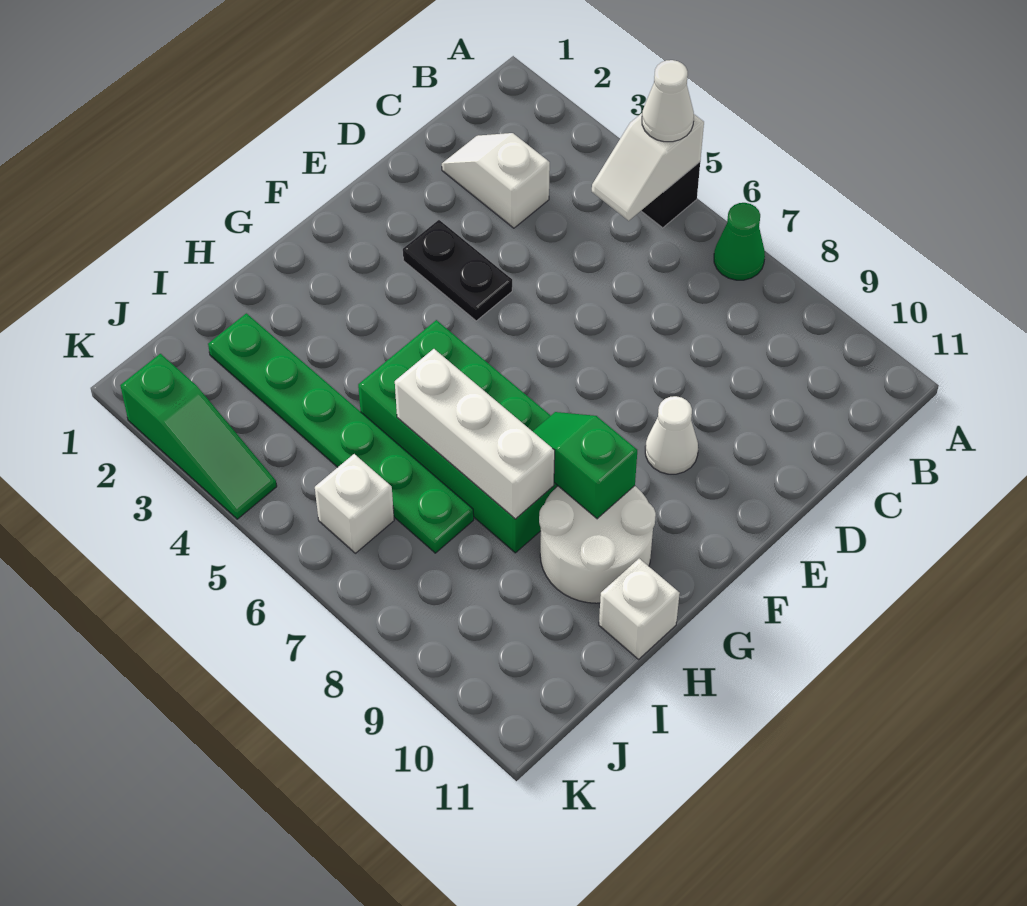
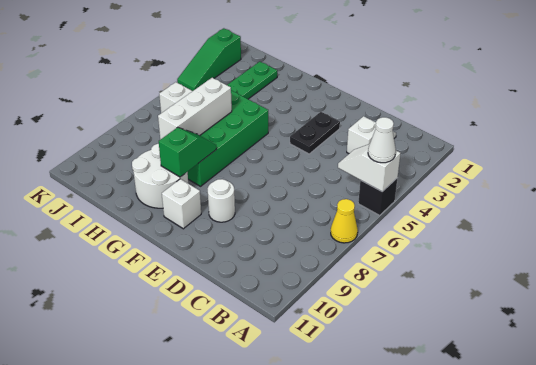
green 1x1 cone [714,203,765,280] -> yellow 1x1 cone [331,199,358,243]
white 1x1 cone [645,396,698,474] -> white 1x1 round brick [208,179,235,222]
white 1x1 brick [599,559,680,659] -> white 1x1 brick moved to [162,179,201,229]

